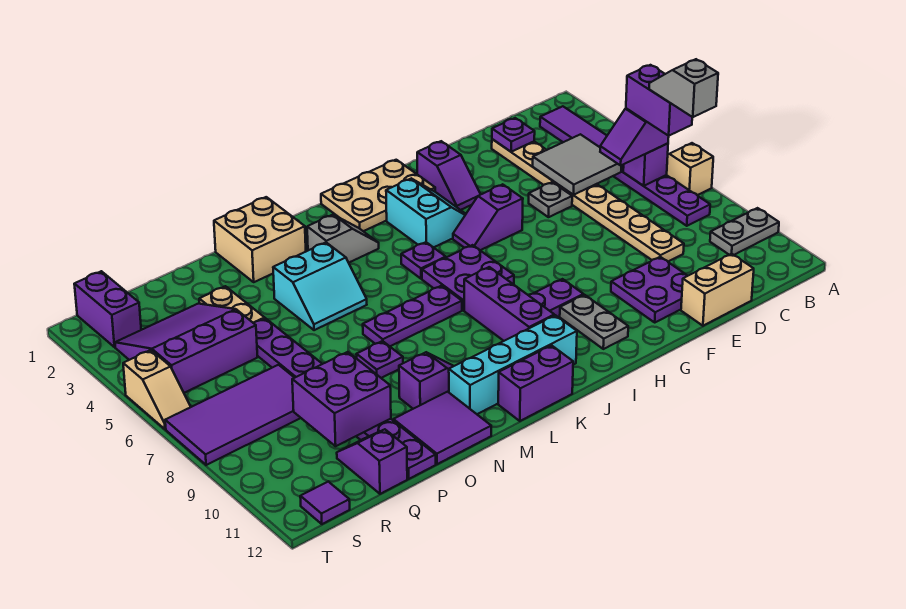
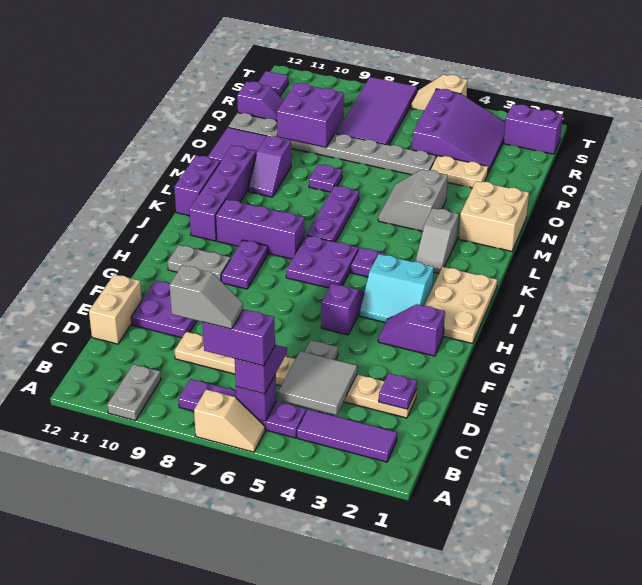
cyan 1x4 brick [449,315,577,414] -> purple 1x4 brick [189,146,256,241]
cyan 2x2 slope [273,243,367,330] -> grey 2x2 slope [378,169,448,231]
purple 1x8 plate [254,318,436,479] -> grey 1x8 plate [228,113,436,175]

